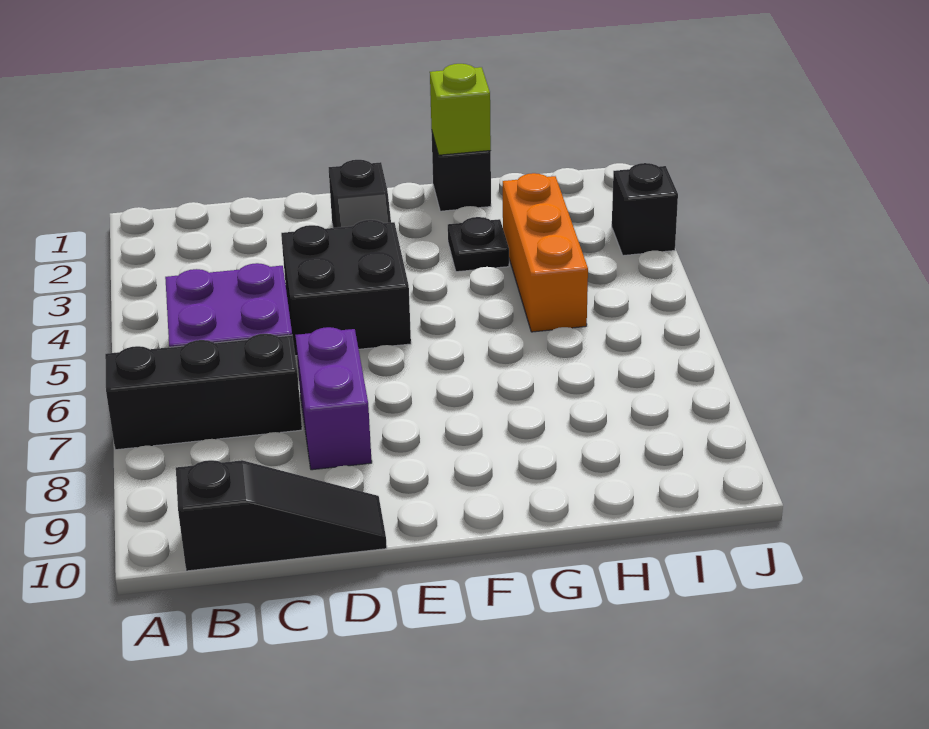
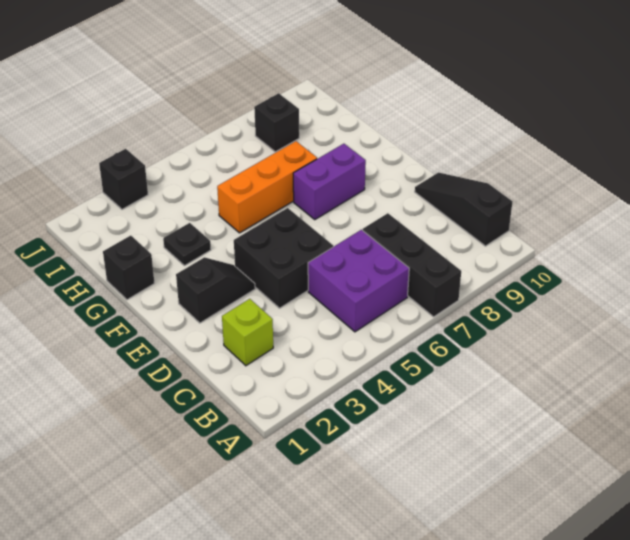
purple 1x2 brick [295,327,372,470] -> purple 1x2 brick moved to [293,144,366,219]
lime 1x1 brick [430,64,491,155] -> lime 1x1 brick moved to [222,299,273,366]
orange 1x3 brick [503,173,588,332] -> orange 1x3 brick moved to [217,141,317,233]
none -> black 1x1 brick [254,93,299,152]

